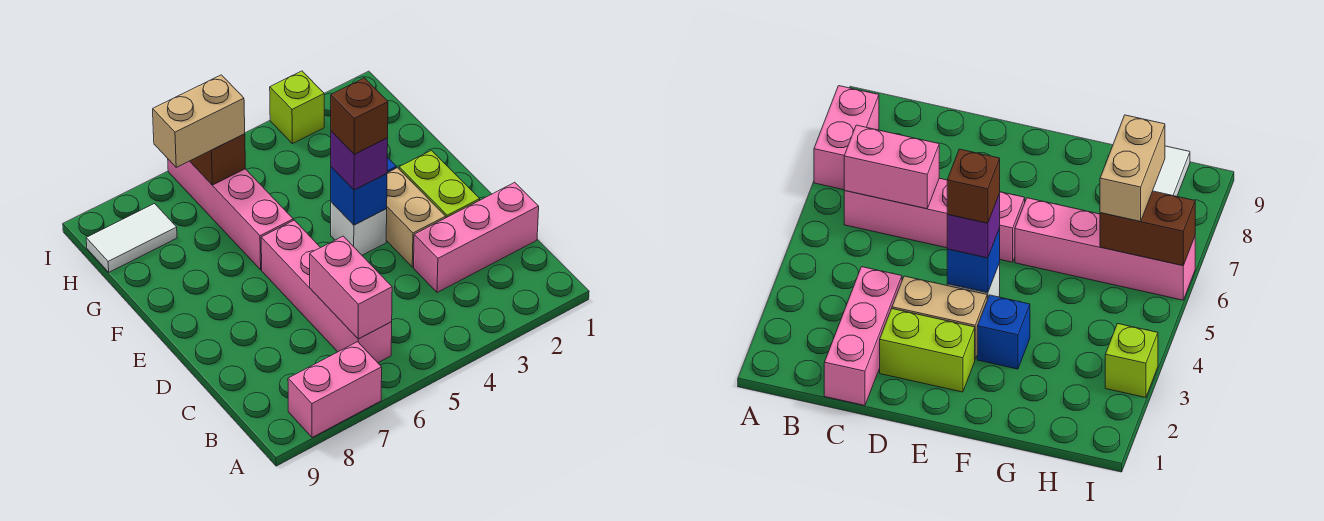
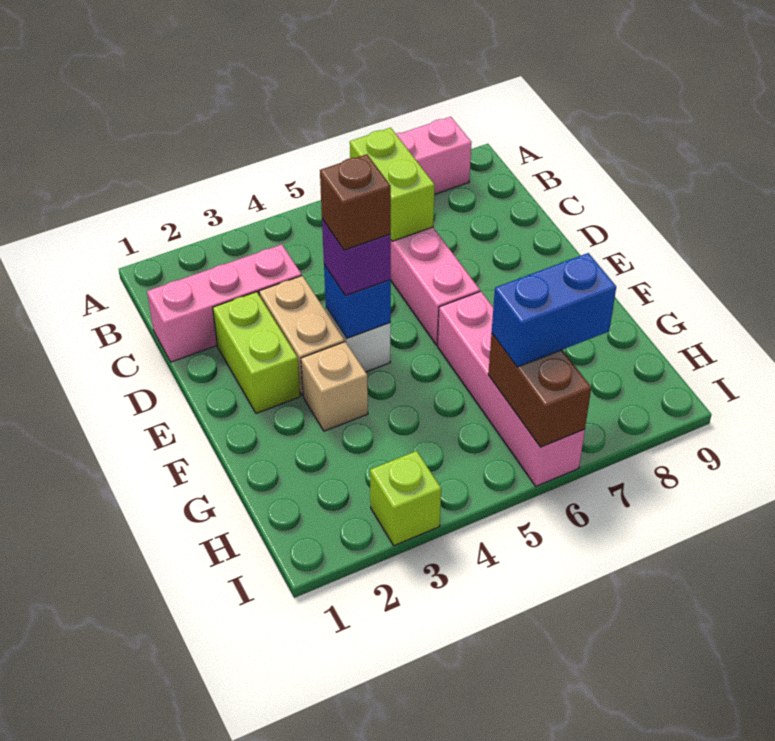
pink 1x2 brick [310,236,392,339] -> lime 1x2 brick [350,128,435,241]
blue 1x1 brick [977,295,1030,369] -> tan 1x1 brick [301,342,368,431]
tan 1x2 brick [153,75,245,167] -> blue 1x2 brick [492,253,616,367]
white 1x2 tile [86,204,177,272] -> none

